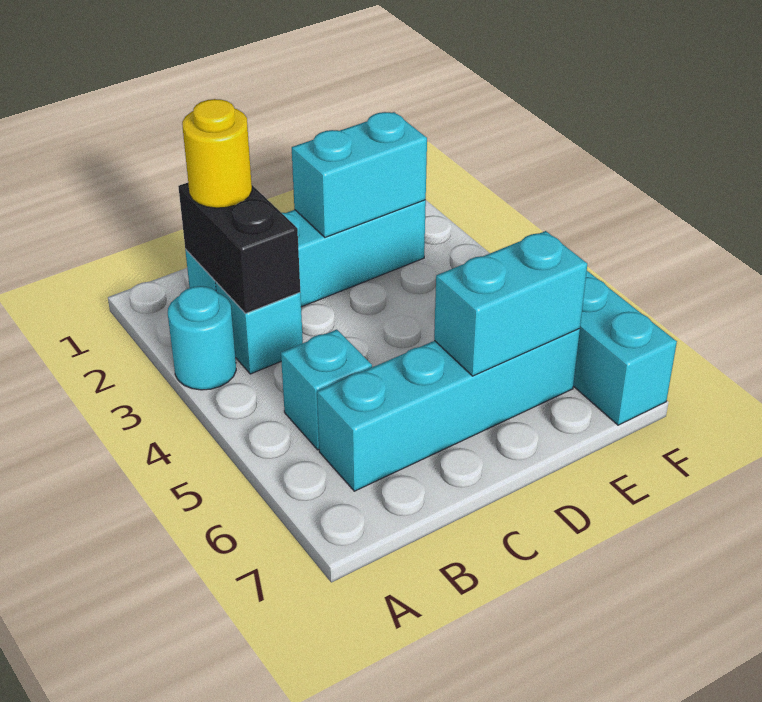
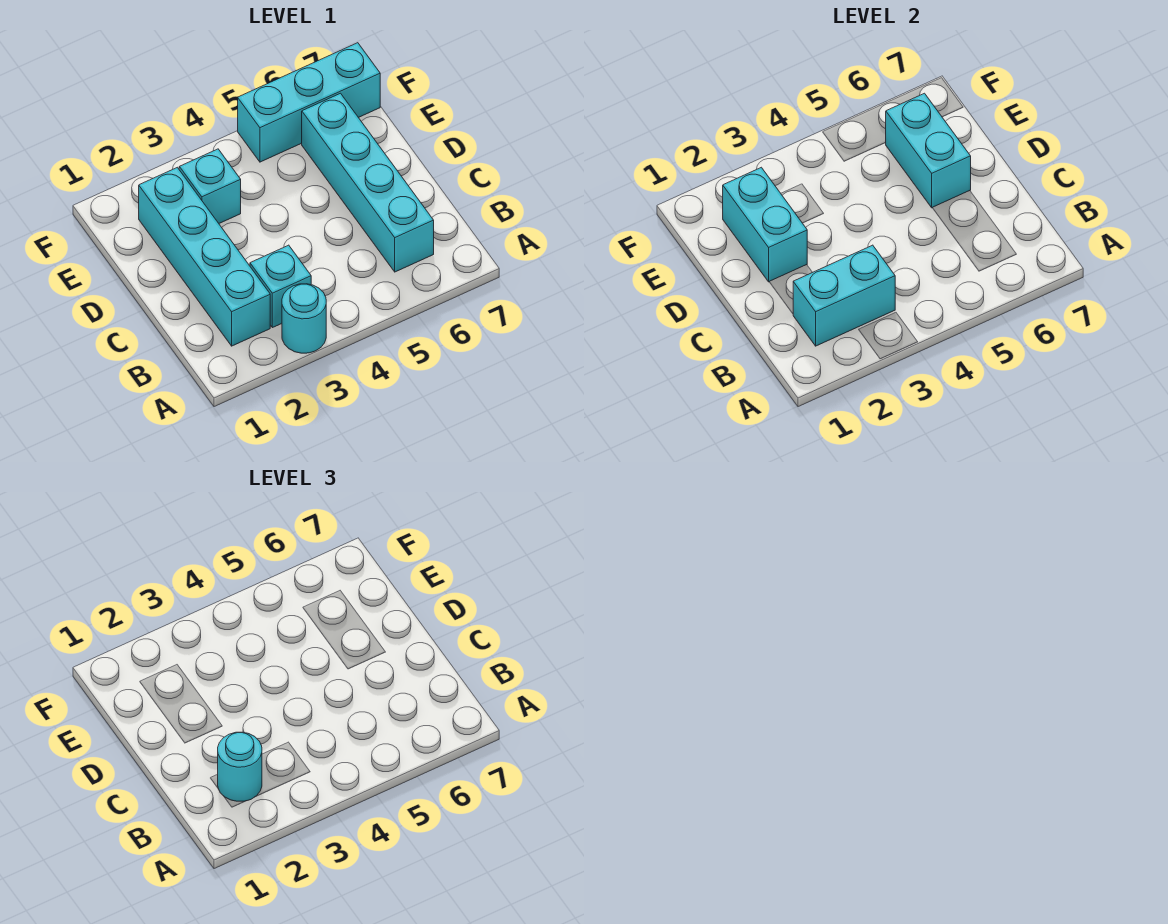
black 1x2 brick [178,183,300,313] -> cyan 1x2 brick [793,245,895,346]
yellow 1x1 round brick [182,99,252,208] -> cyan 1x1 round brick [218,732,262,801]
cyan 1x1 brick [281,330,372,450] -> cyan 1x1 brick moved to [179,149,241,223]

